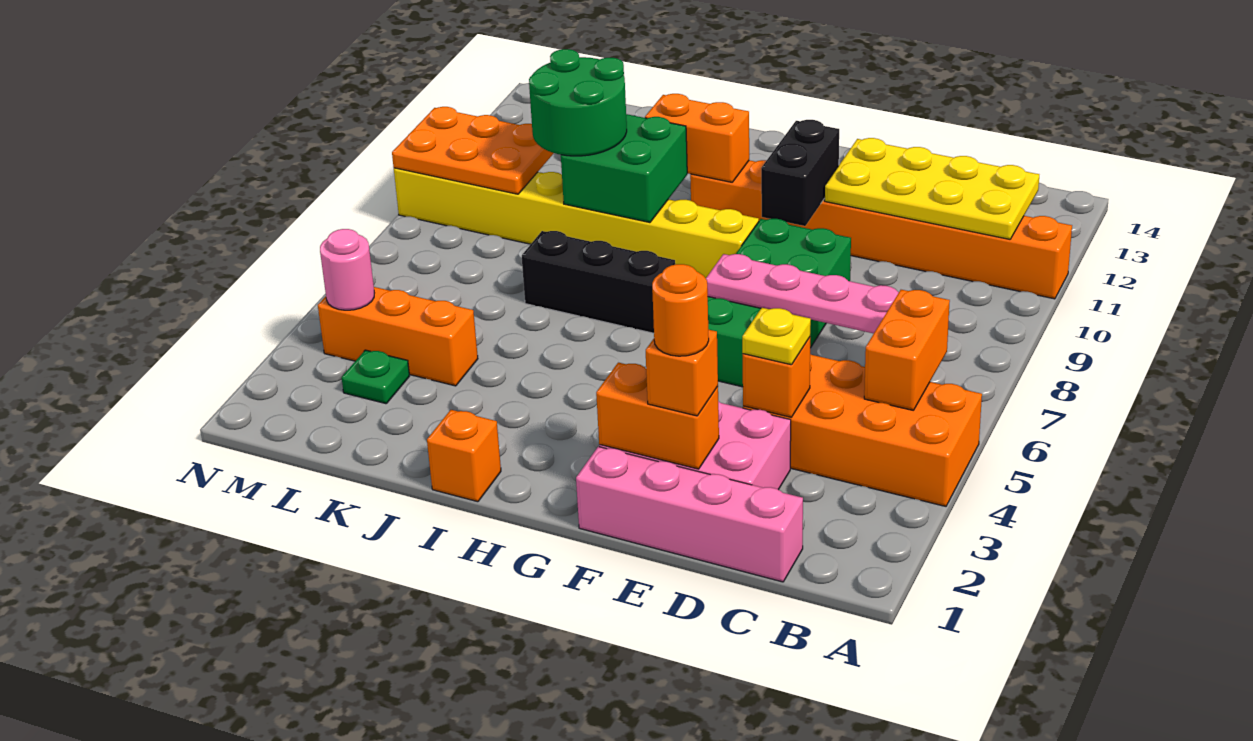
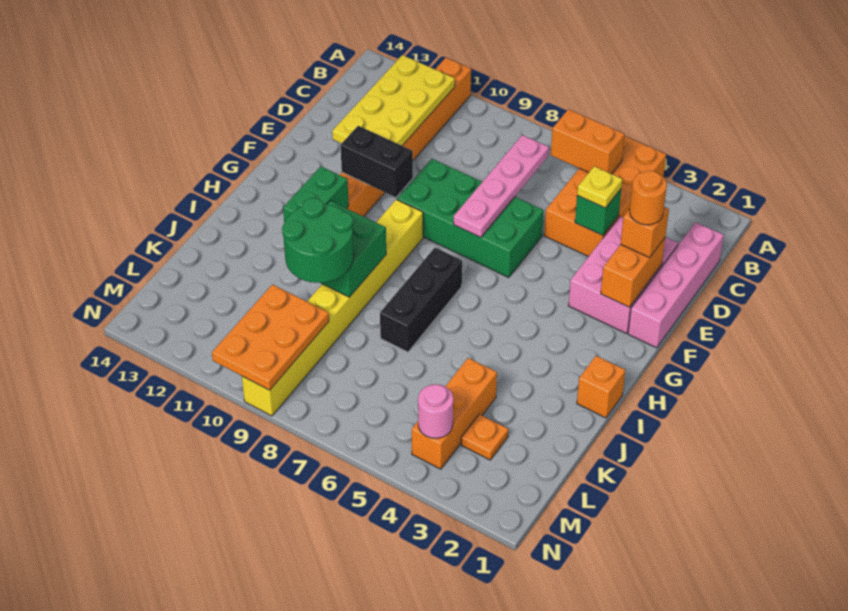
orange 1x1 brick [743,337,810,417] -> green 1x1 brick [575,189,621,235]
orange 1x2 brick [645,94,749,182] -> green 1x2 brick [283,167,349,223]
green 1x1 plate [342,350,409,404] -> orange 1x1 plate [461,414,508,460]

